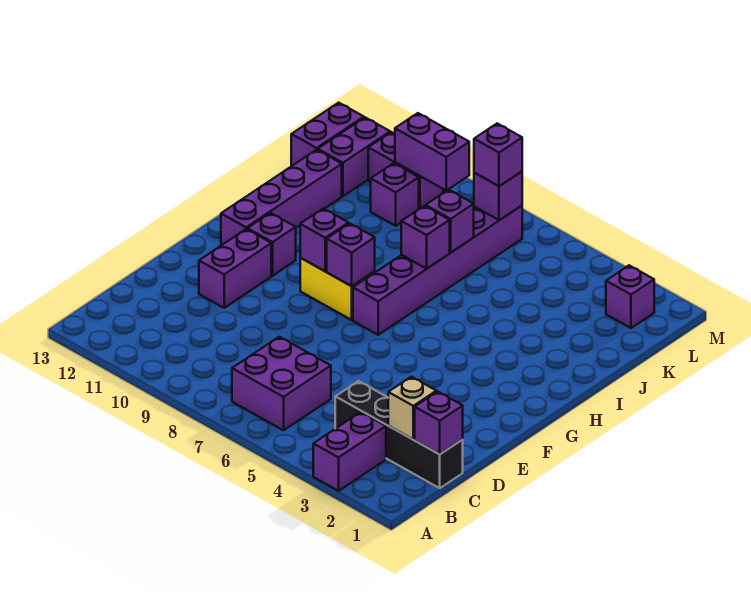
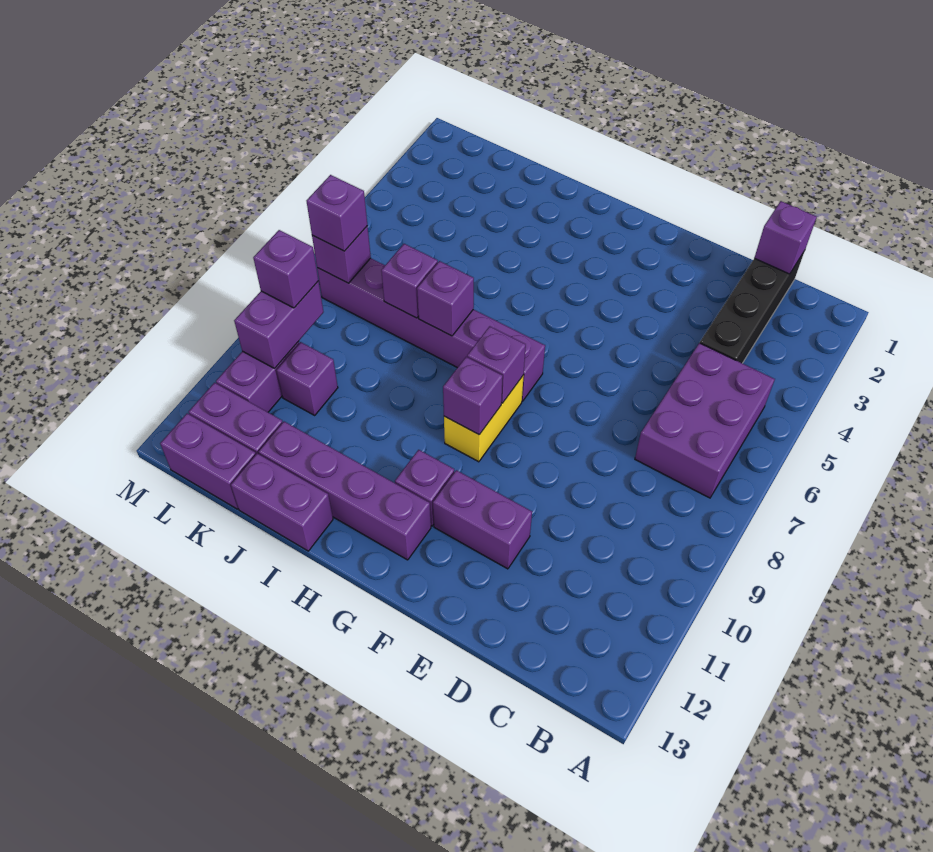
purple 1x2 brick [313,412,386,491] -> purple 1x2 brick moved to [231,453,333,551]
purple 2x2 brick [232,337,331,430] -> purple 2x3 brick [635,343,775,498]
tan 1x1 brick [388,377,436,439] -> none
purple 1x1 brick [606,265,654,328] -> purple 1x1 brick moved to [253,230,318,308]

